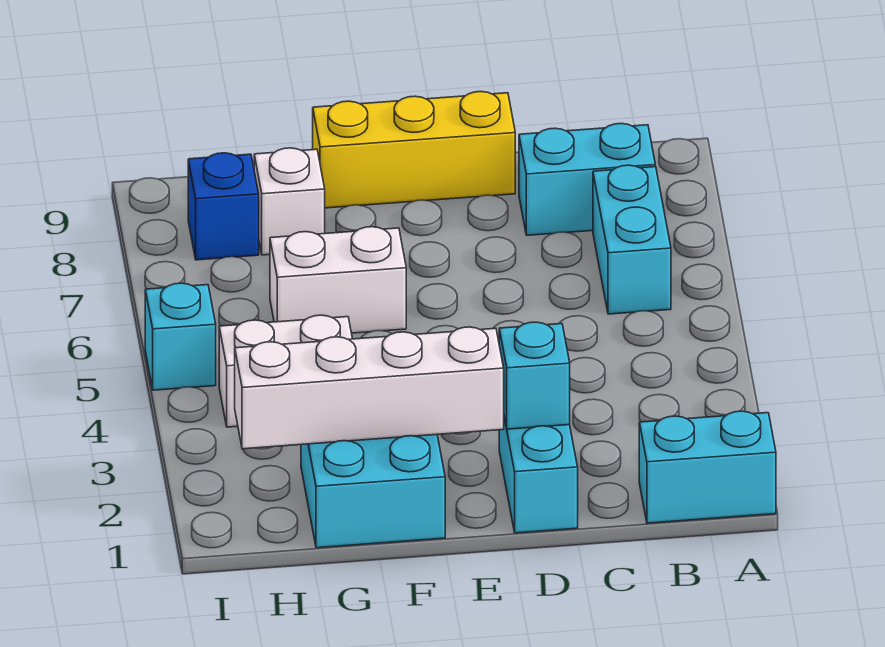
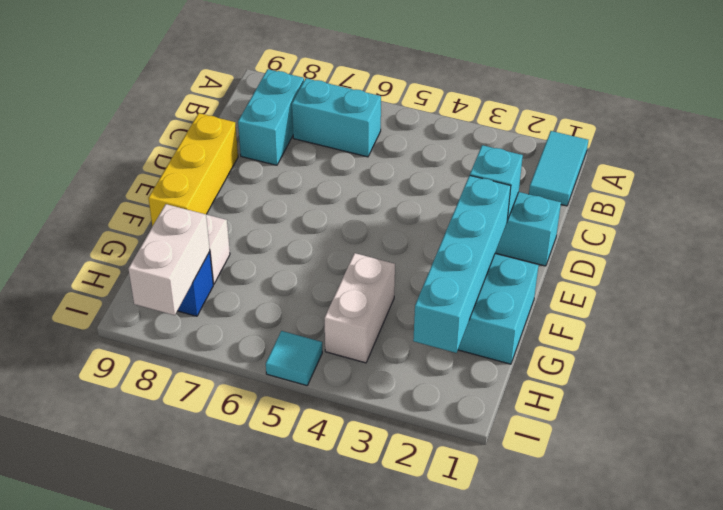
cyan 1x2 brick [639,411,776,523] -> cyan 1x2 tile [529,131,588,206]
white 1x4 brick [235,327,504,449] -> cyan 1x4 brick [413,175,511,353]
white 1x2 brick [270,227,406,333] -> white 1x2 brick moved to [128,204,210,315]
cyan 1x1 brick [145,283,216,390] -> cyan 1x1 tile [266,331,322,386]

